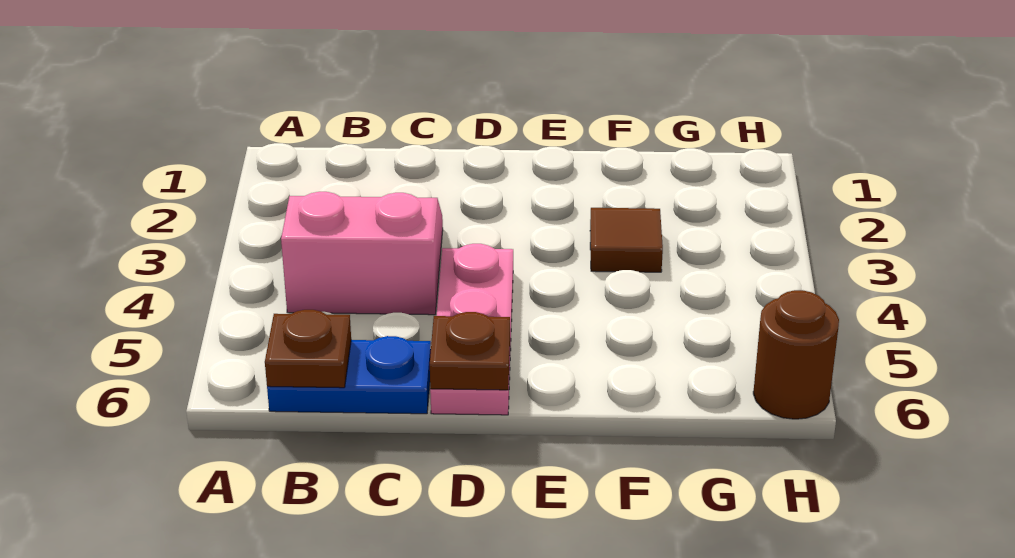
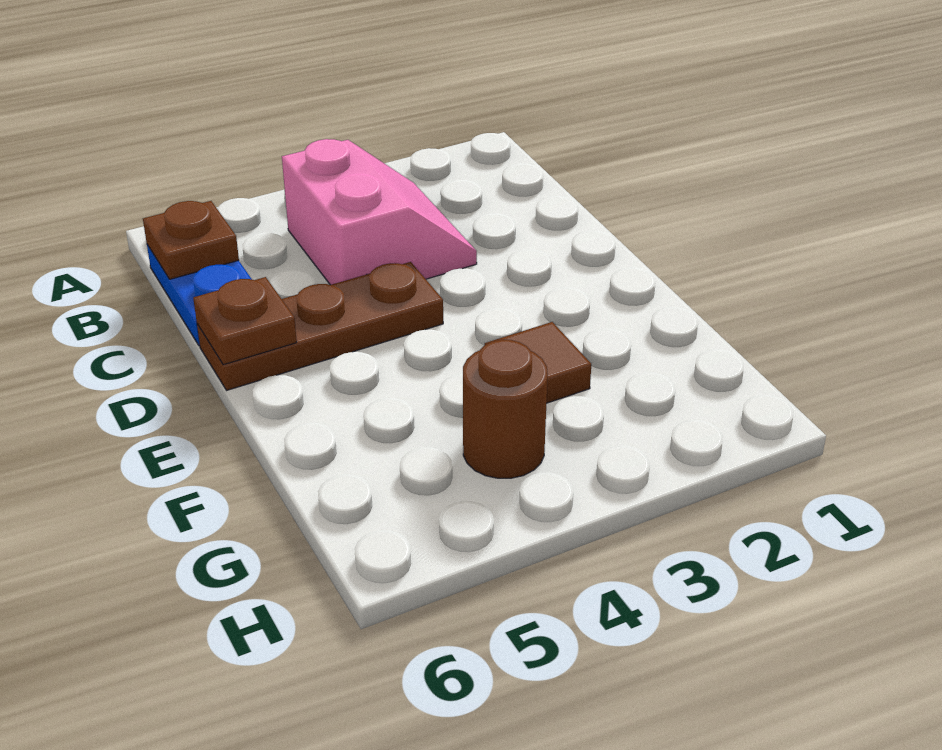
pink 1x3 plate [430,244,513,415] -> brown 1x3 plate [197,262,443,390]
brown 1x1 round brick [753,290,839,419] -> brown 1x1 round brick moved to [463,340,548,478]

